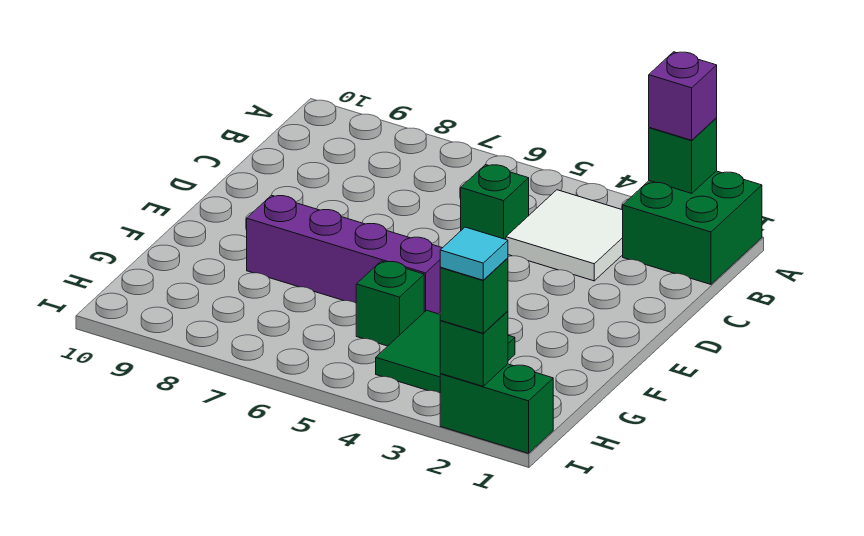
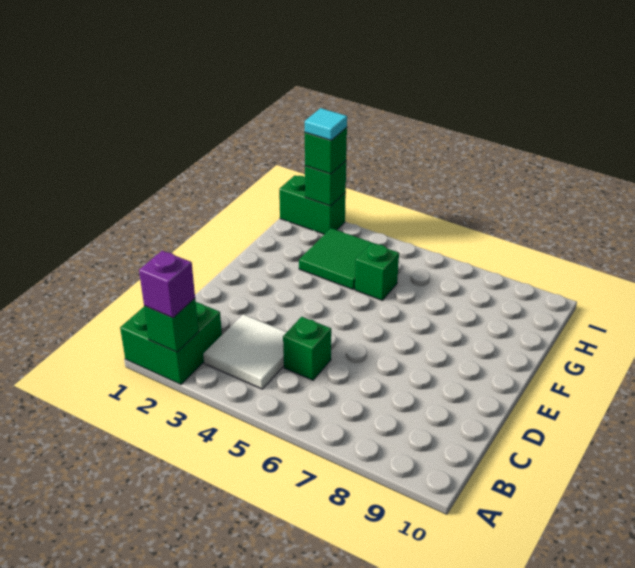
purple 1x4 brick [247,195,442,314] -> none

